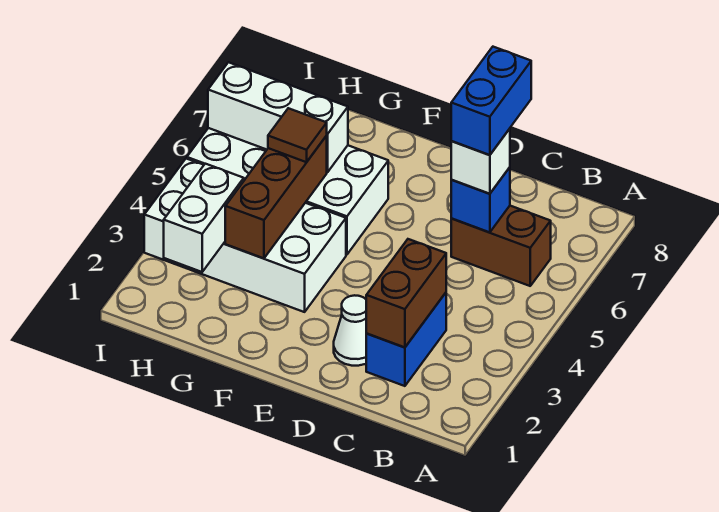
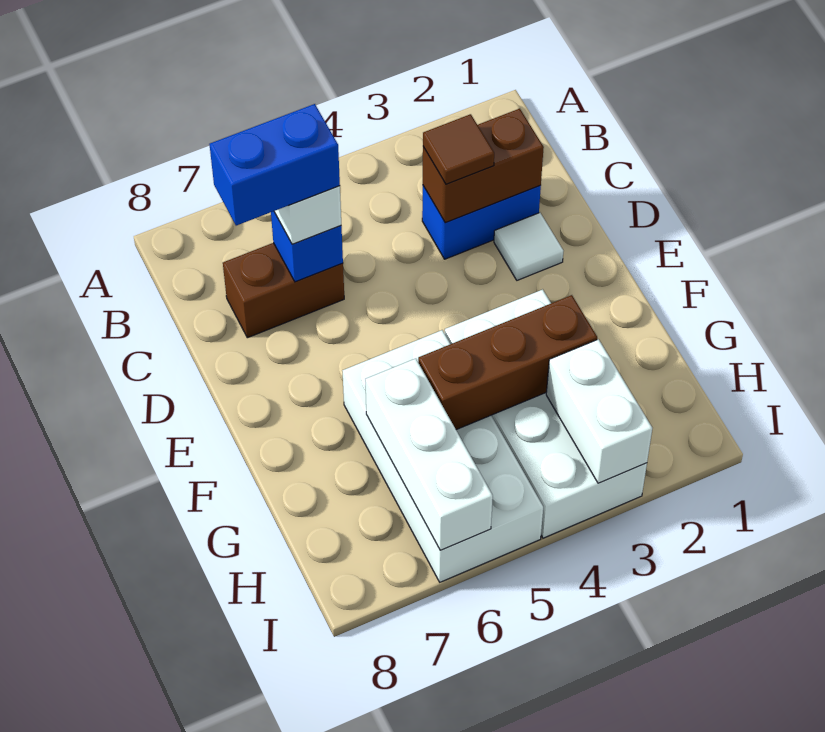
brown 1x2 brick [451,206,551,286] -> brown 1x2 brick turned to [223,243,344,338]
white 1x1 cone [334,295,367,366] -> white 1x1 tile [494,213,563,280]
brown 1x1 tile [268,108,327,162] -> brown 1x1 tile moved to [423,114,494,184]
white 1x2 brick [164,164,244,272] -> white 1x2 brick turned to [546,339,652,483]

